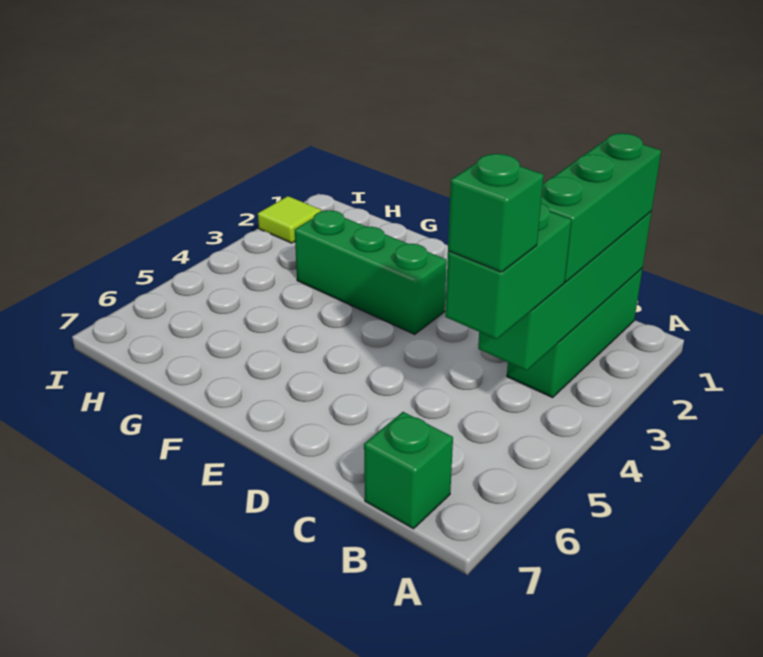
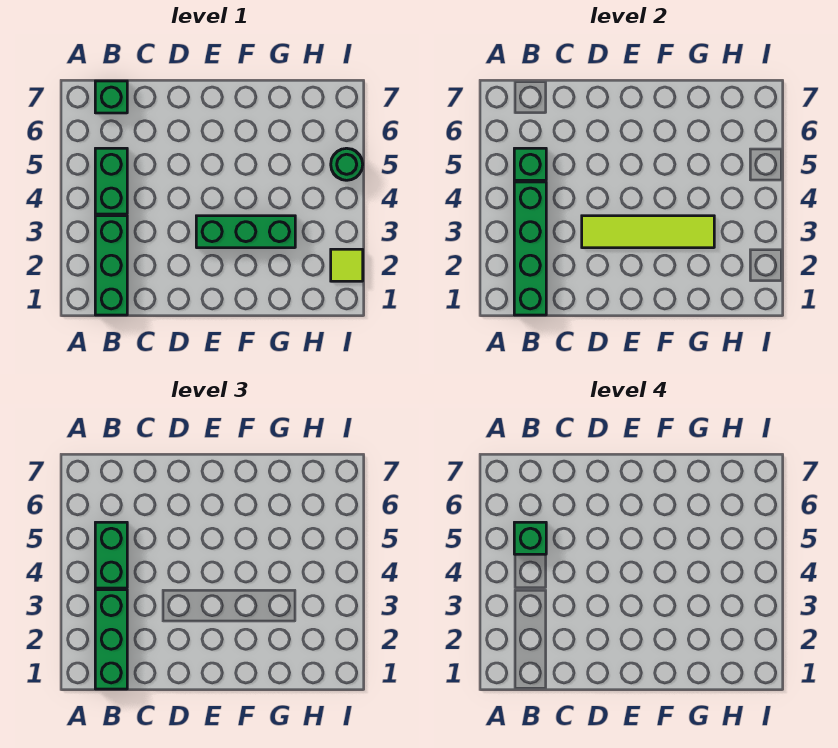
none -> green 1x2 brick [95,148,127,214]
none -> green 1x1 brick [514,148,546,180]
none -> lime 1x4 tile [582,216,714,248]
none -> green 1x1 round brick [331,148,363,180]

